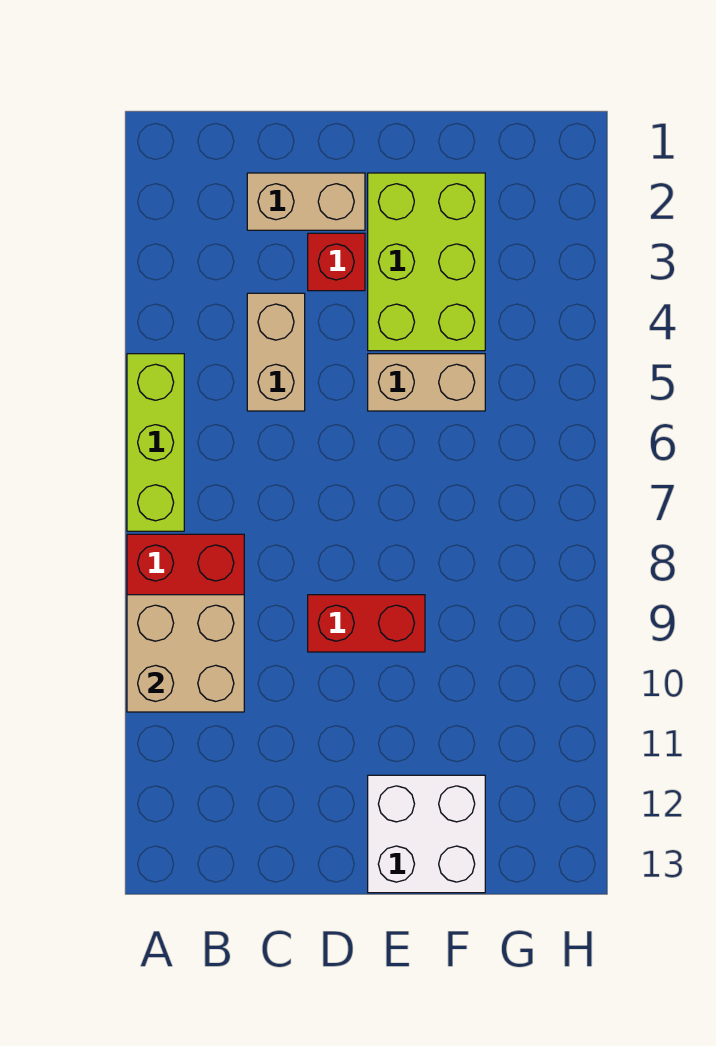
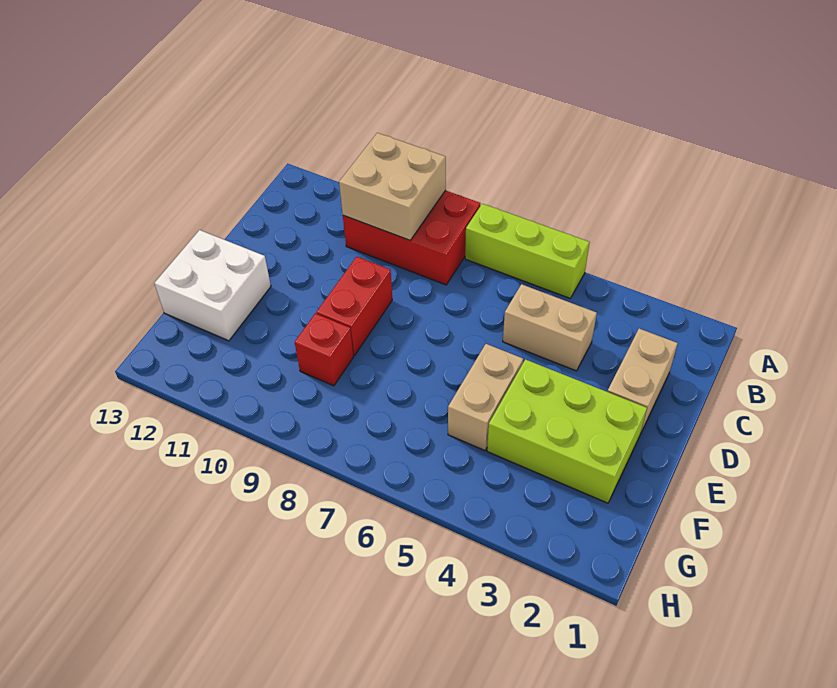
red 1x1 brick [308,233,365,291] -> red 1x1 brick moved to [295,313,354,386]

